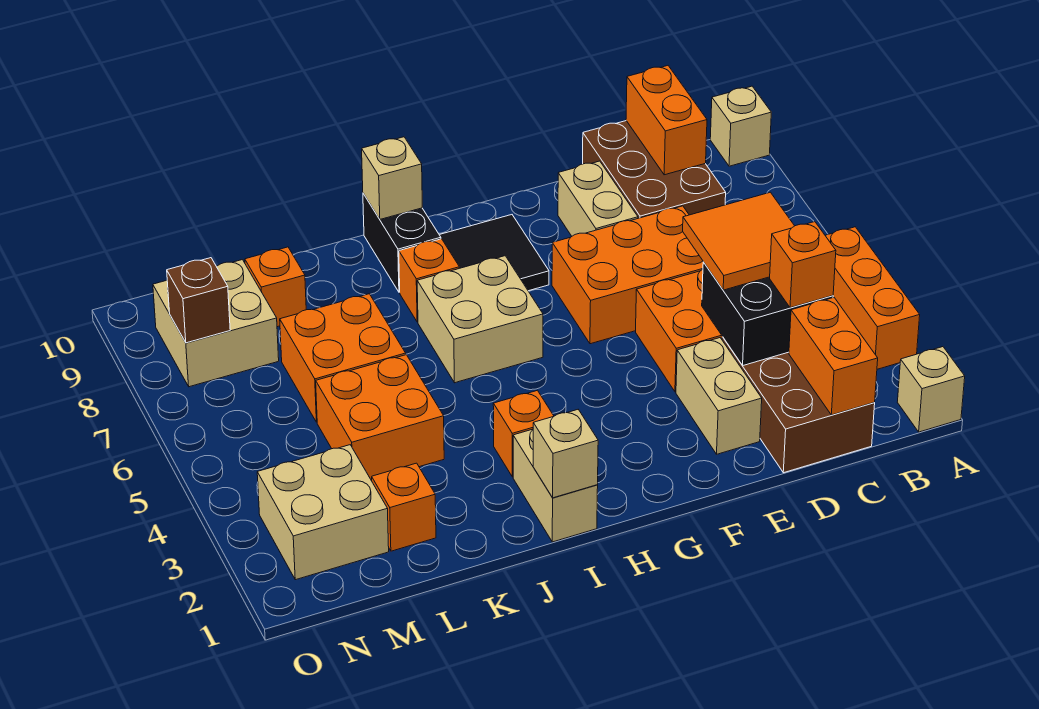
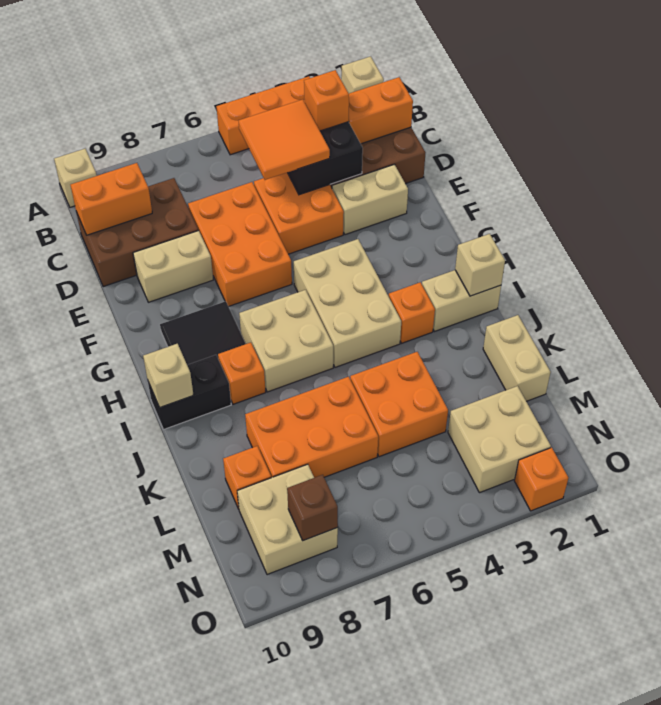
none -> tan 2x3 brick [294,239,401,367]
none -> tan 1x2 brick [483,315,551,401]
orange 2x2 brick [280,294,406,422] -> orange 2x3 brick [245,377,378,478]
orange 1x1 brick [372,463,436,551] -> orange 1x1 brick moved to [515,448,568,511]

